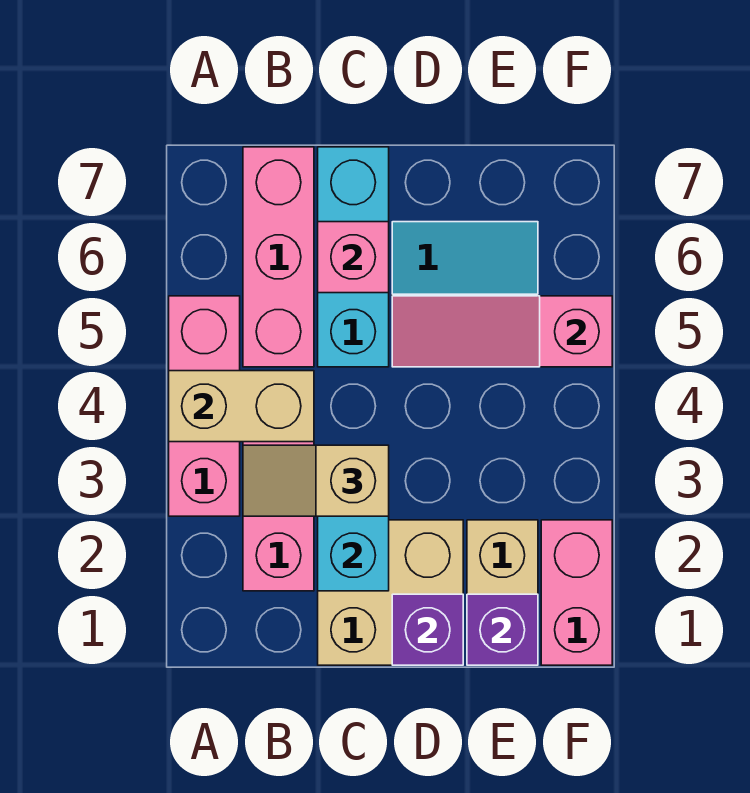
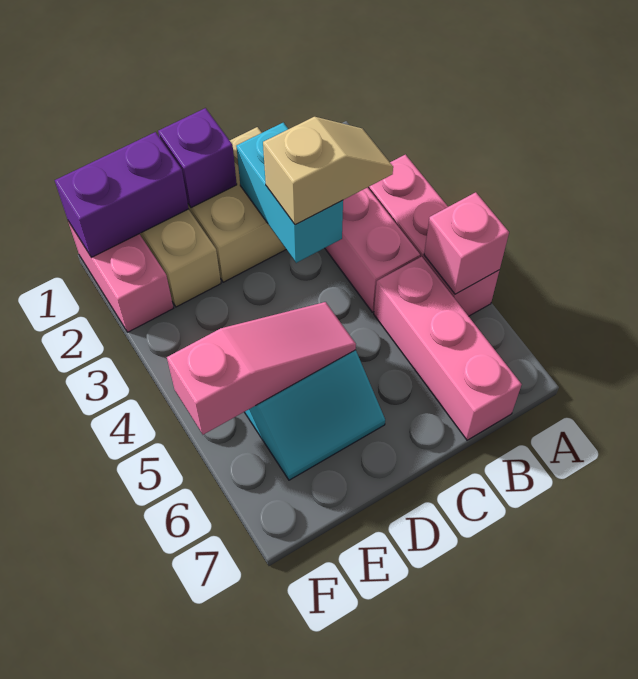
tan 1x2 brick [169,371,314,442] -> none
cyan 1x3 brick [318,147,389,367] -> none
pink 1x1 brick [318,222,389,293] -> pink 1x1 brick moved to [424,192,509,294]
purple 1x1 brick [467,594,538,665] -> purple 1x2 brick [55,132,189,258]

